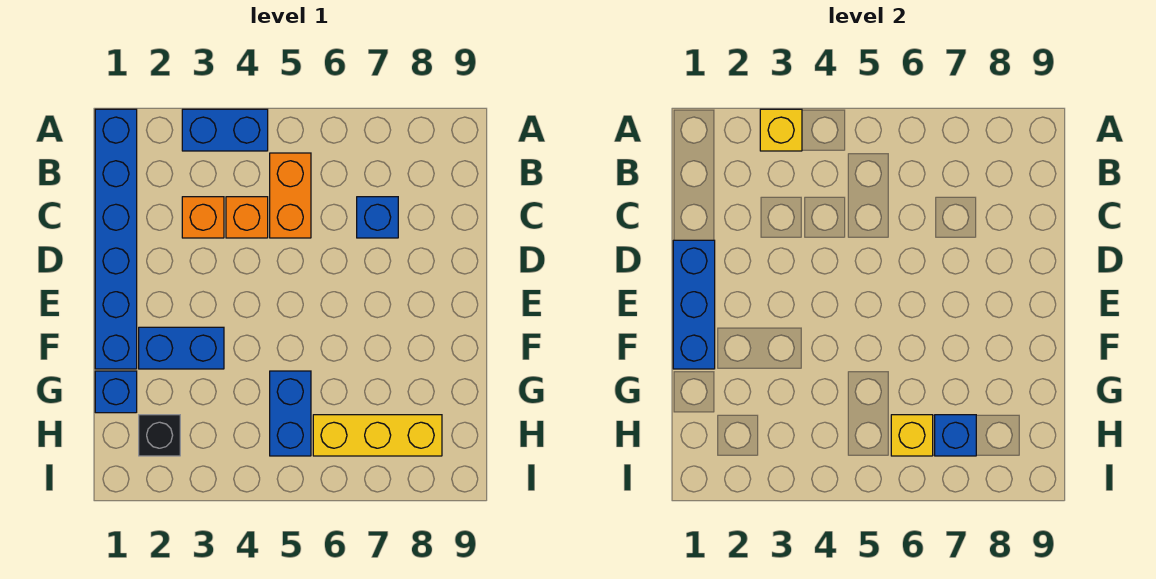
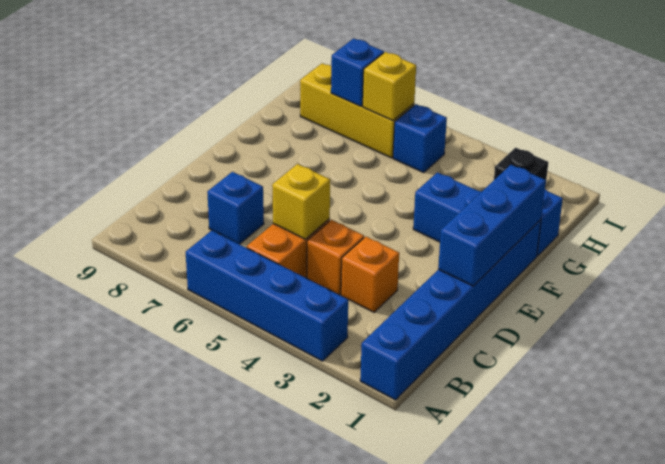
blue 1x2 brick [182,109,268,151] -> blue 1x4 brick [186,231,348,361]
yellow 1x1 brick [760,109,802,151] -> yellow 1x1 brick moved to [272,164,330,239]
blue 1x2 brick [270,371,311,456] -> blue 1x1 brick [393,104,447,173]

